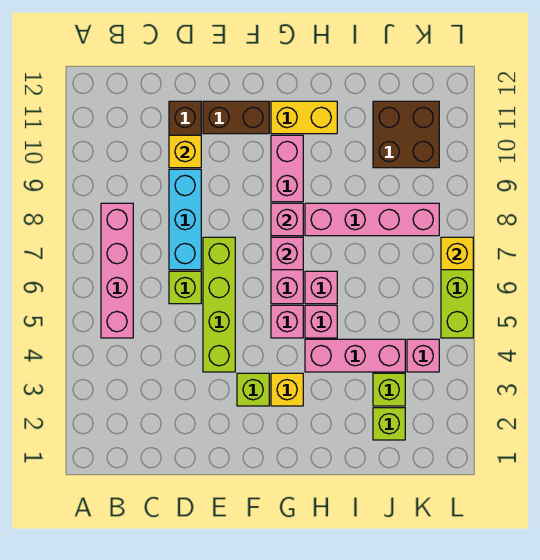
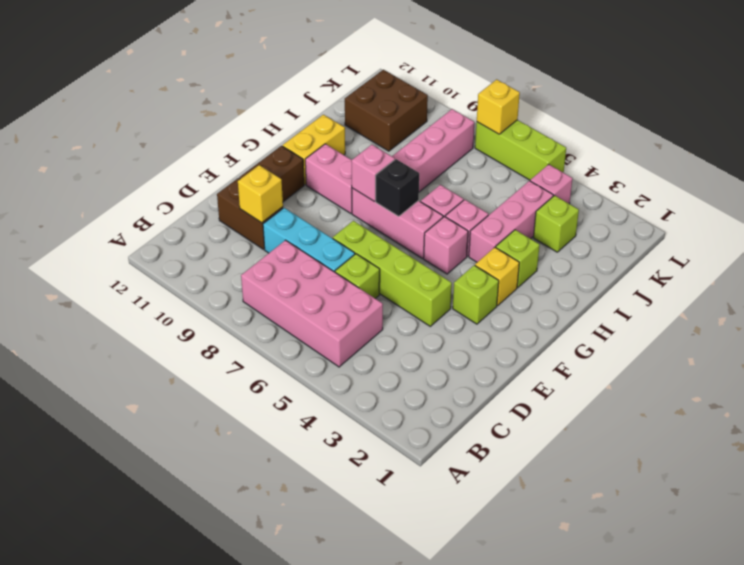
pink 1x4 brick [101,203,133,338] -> pink 2x4 brick [241,240,383,367]
pink 1x1 brick [271,237,303,270] -> black 1x1 brick [376,159,419,216]
lime 1x1 brick [373,408,405,440] -> lime 1x1 brick moved to [496,230,539,287]

